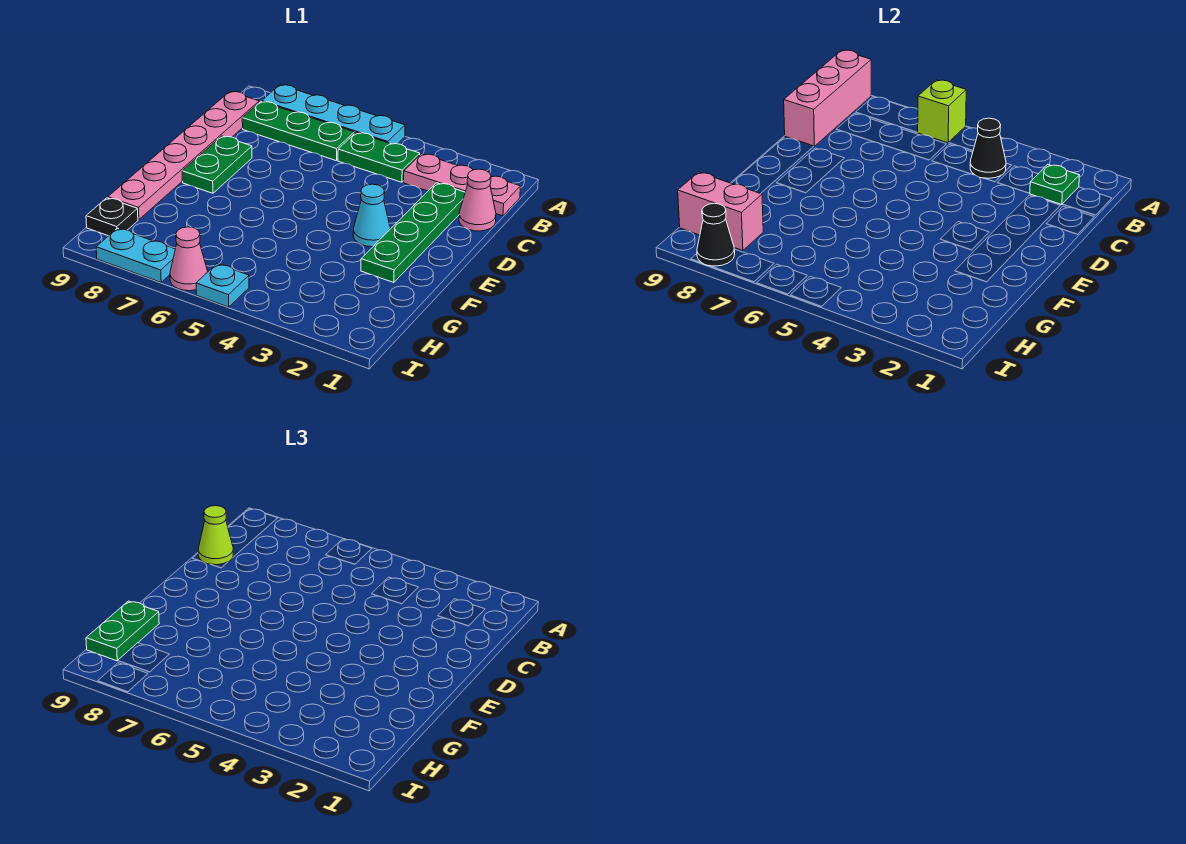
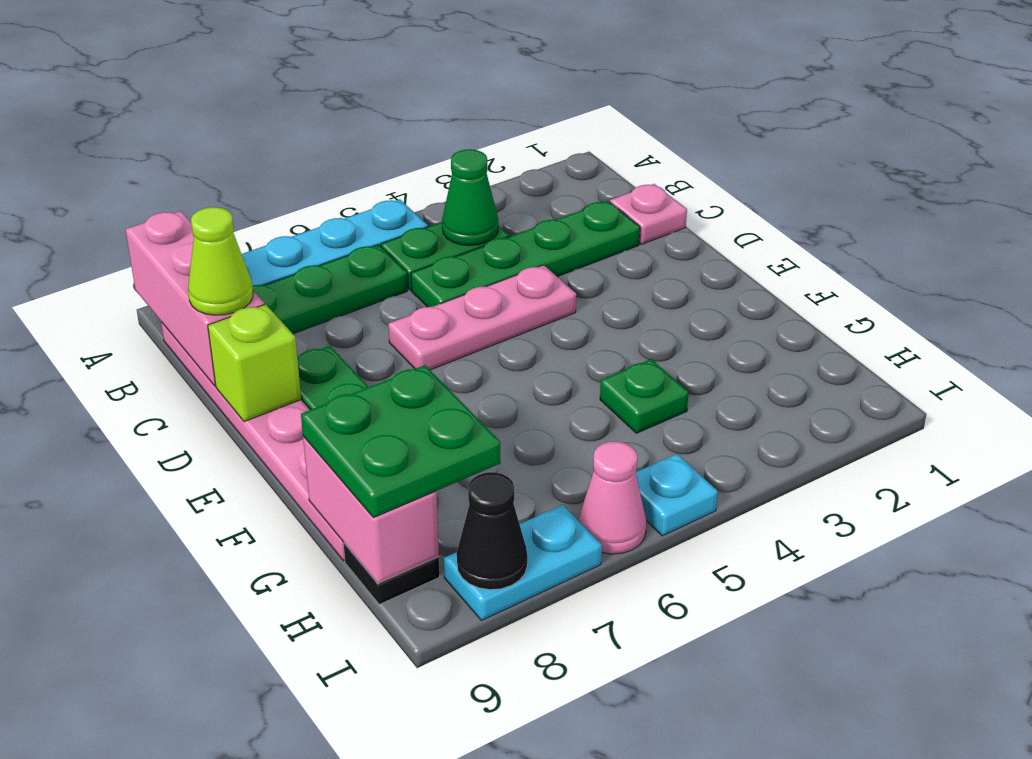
lime 1x1 brick [917,80,966,143] -> lime 1x1 brick moved to [208,304,301,422]
pink 1x3 plate [404,154,520,216] -> pink 1x3 plate moved to [388,265,576,370]
green 1x1 plate [1030,164,1079,205] -> green 1x1 plate moved to [600,359,689,433]
black 1x1 cone [970,118,1006,178] -> green 1x1 cone [442,149,498,246]
pink 1x1 cone [459,169,496,231] -> pink 1x1 plate [610,184,687,244]
green 1x4 plate [361,183,465,283] -> green 1x4 plate turned to [411,201,640,307]
cyan 1x1 cone [353,184,390,247] -> none
green 1x2 plate [86,601,159,661] -> green 2x2 plate [301,365,501,518]
pink 1x2 brick [678,172,763,251] -> pink 1x2 brick turned to [303,436,439,583]

